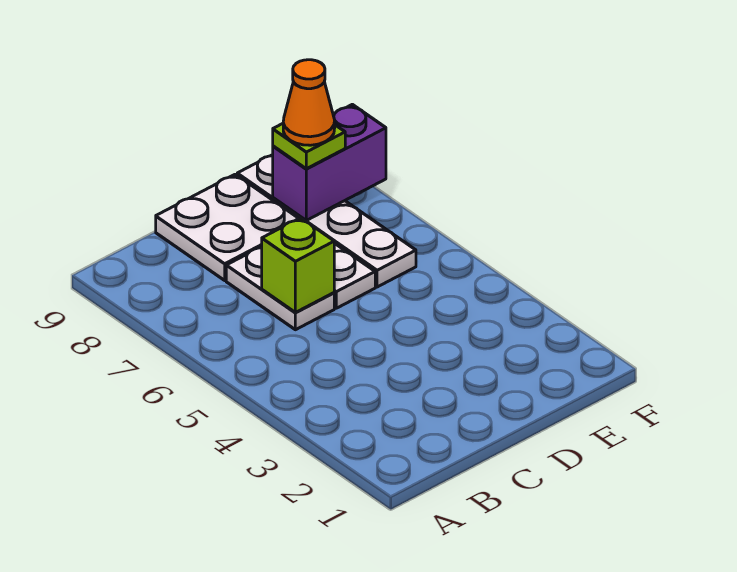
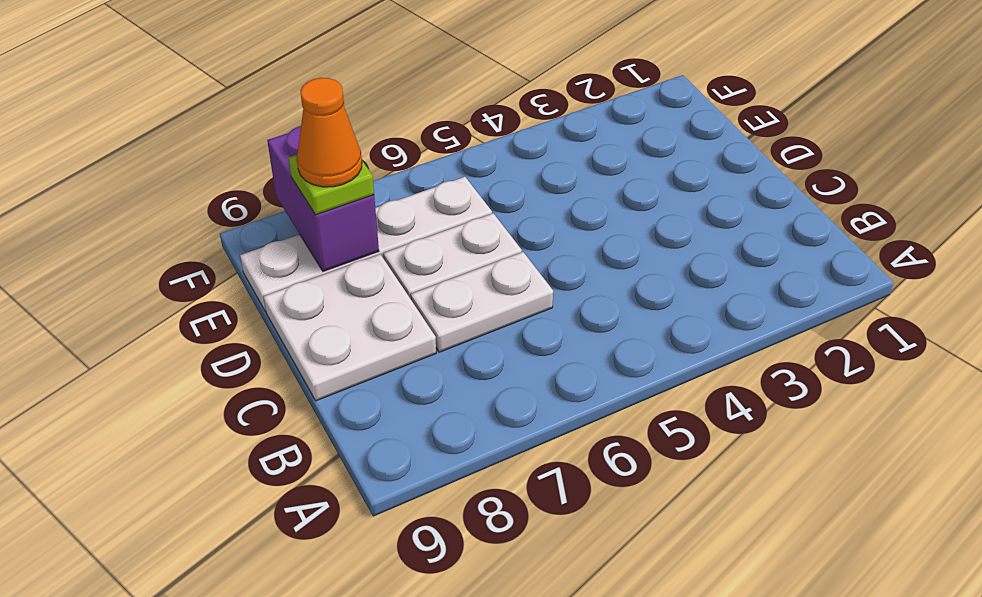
lime 1x1 brick [262,218,334,312] -> none

